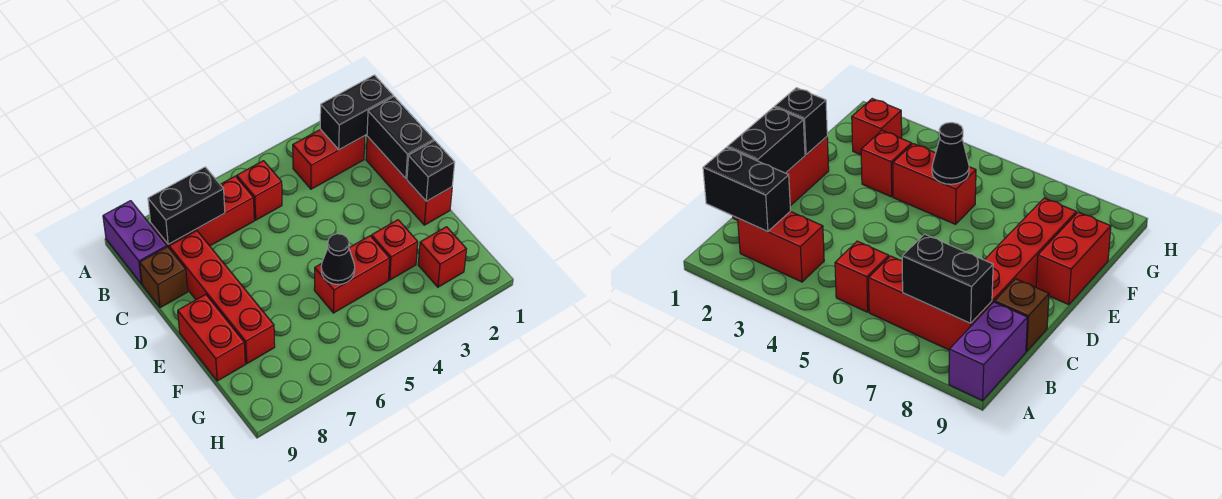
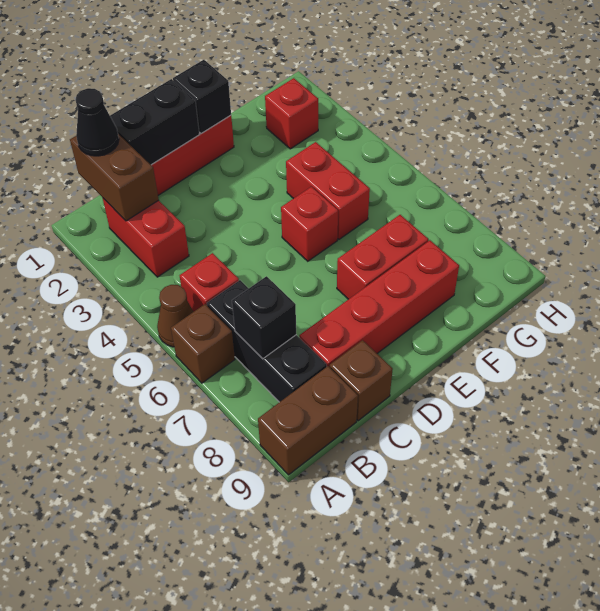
none -> brown 1x1 cone [157,285,193,347]
none -> brown 1x1 brick [171,304,235,383]
purple 1x2 brick [103,201,167,284] -> brown 1x2 brick [258,366,358,475]
black 1x2 brick [320,75,393,150] -> brown 1x2 brick [70,134,159,221]
red 1x3 brick [151,176,254,248] -> black 1x3 brick [207,280,327,402]
black 1x2 brick [148,167,225,244] -> black 1x1 brick [232,276,296,359]
red 1x2 brick [178,294,245,381] -> red 1x2 brick moved to [337,215,428,299]
red 1x1 brick [371,220,418,280] -> red 1x1 brick moved to [281,187,338,261]
black 1x1 cone [321,234,355,285] -> black 1x1 cone moved to [76,88,119,156]

